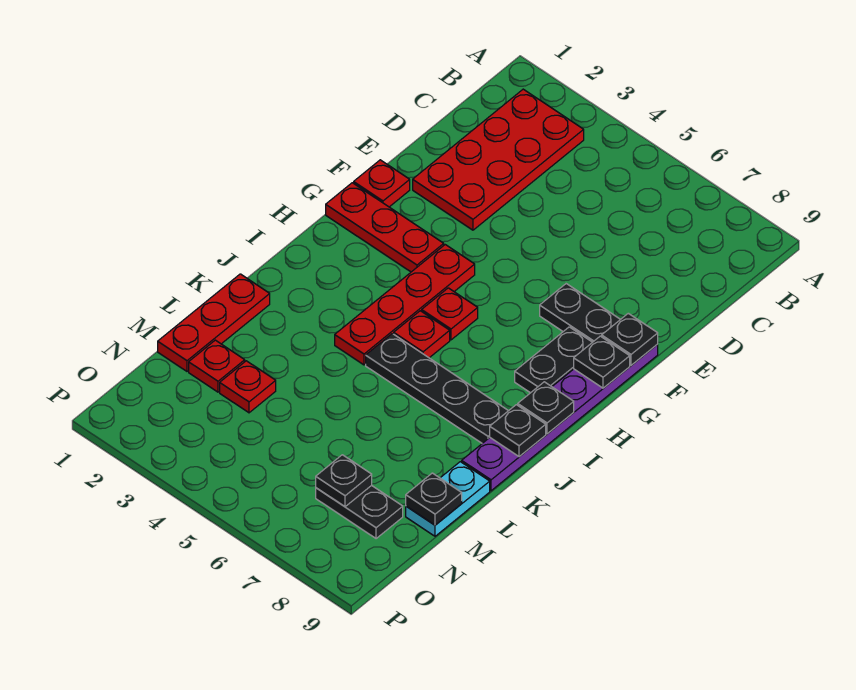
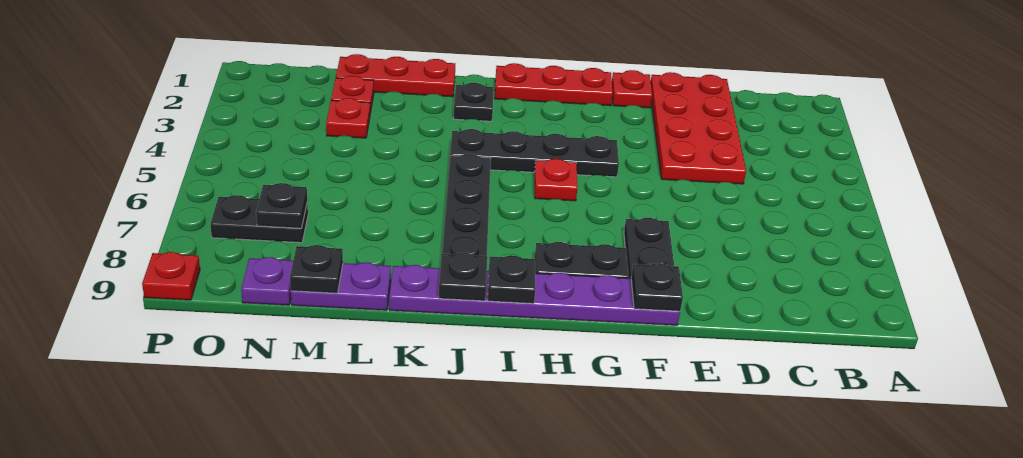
red 2x4 plate [413,89,584,230] -> red 2x4 plate turned to [651,72,746,184]
red 1x3 plate [326,183,444,272] -> red 1x3 plate turned to [495,63,613,106]
red 1x4 plate [335,245,475,365] -> black 1x4 plate [450,129,619,177]
black 1x1 plate [574,336,630,388] -> black 1x1 plate moved to [453,83,494,121]
red 1x1 plate [394,311,450,358] -> red 1x1 plate moved to [142,252,200,300]
cyan 1x2 plate [406,462,490,536] -> purple 1x2 plate [291,262,391,310]
black 1x2 plate [316,485,403,539] -> black 1x2 plate turned to [210,195,308,243]
none -> purple 1x1 plate [241,257,293,305]

